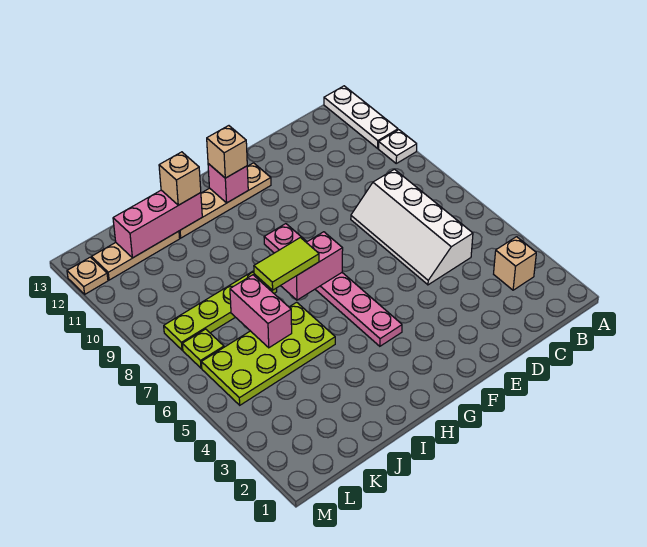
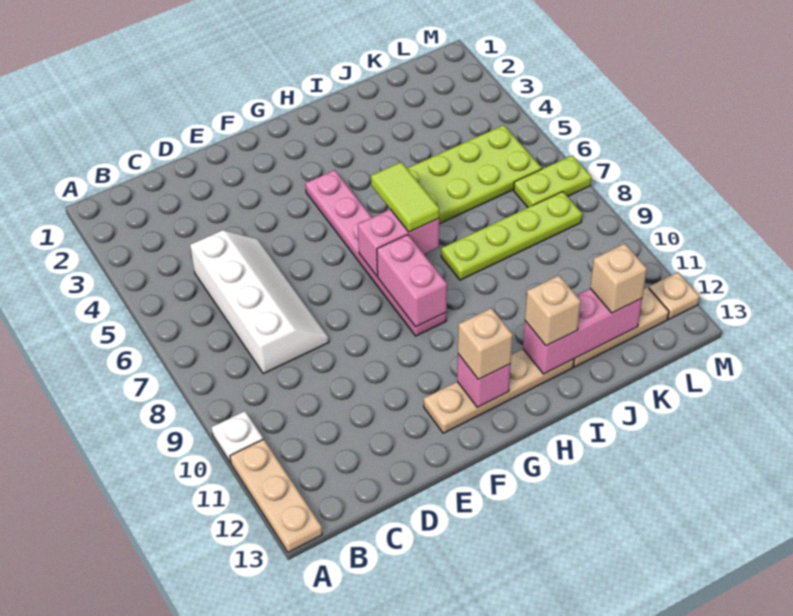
white 1x3 plate [324,86,398,148] -> tan 1x3 plate [230,439,322,552]
tan 1x1 brick [494,237,536,290] -> tan 1x1 brick moved to [590,244,647,313]
lime 1x2 tile [254,238,319,290] -> lime 1x2 tile turned to [371,162,439,232]
pink 1x2 brick [230,275,292,348] -> pink 1x2 brick moved to [377,235,447,327]
lime 1x1 plate [182,329,224,368] -> lime 1x2 plate [514,155,591,207]

